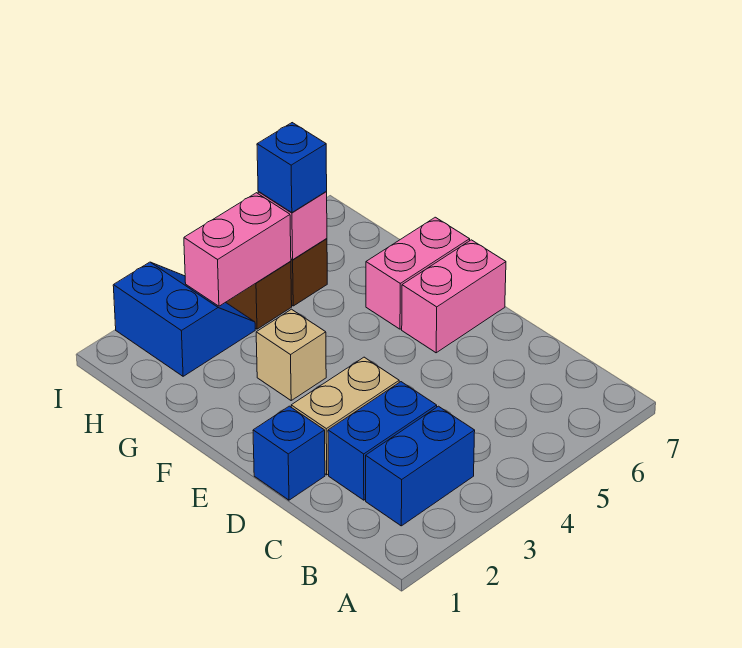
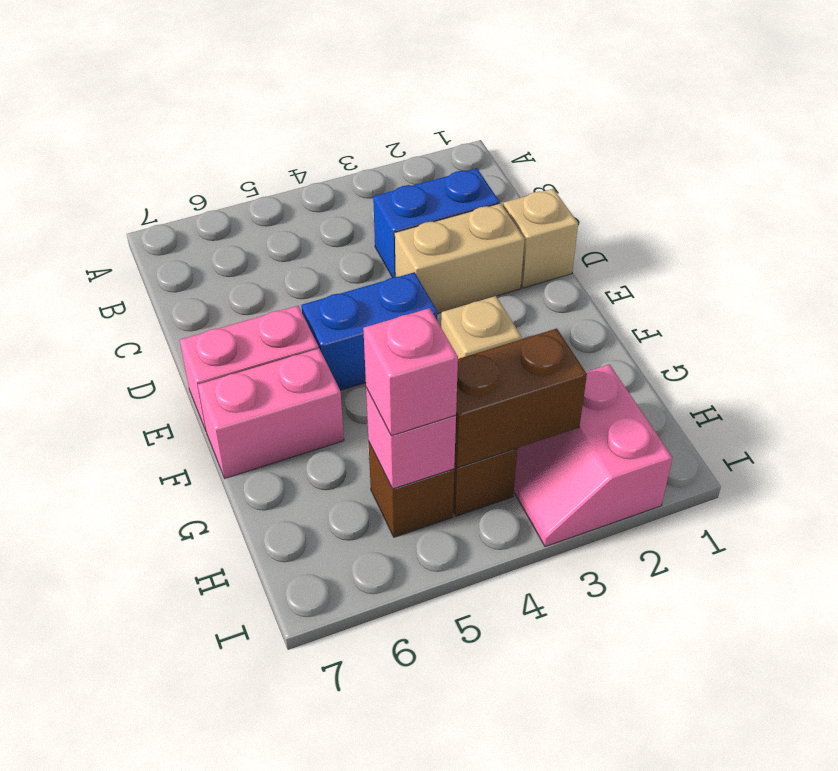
blue 1x2 brick [366,406,475,526] -> blue 1x2 brick moved to [301,272,437,391]
blue 1x1 brick [253,406,325,500] -> tan 1x1 brick [503,189,578,288]
blue 2x2 slope [113,262,255,376] -> pink 2x2 slope [514,364,673,547]
pink 1x2 brick [184,193,291,306] -> brown 1x2 brick [455,329,587,468]
blue 1x1 brick [257,123,327,213] -> pink 1x1 brick [363,308,458,436]

